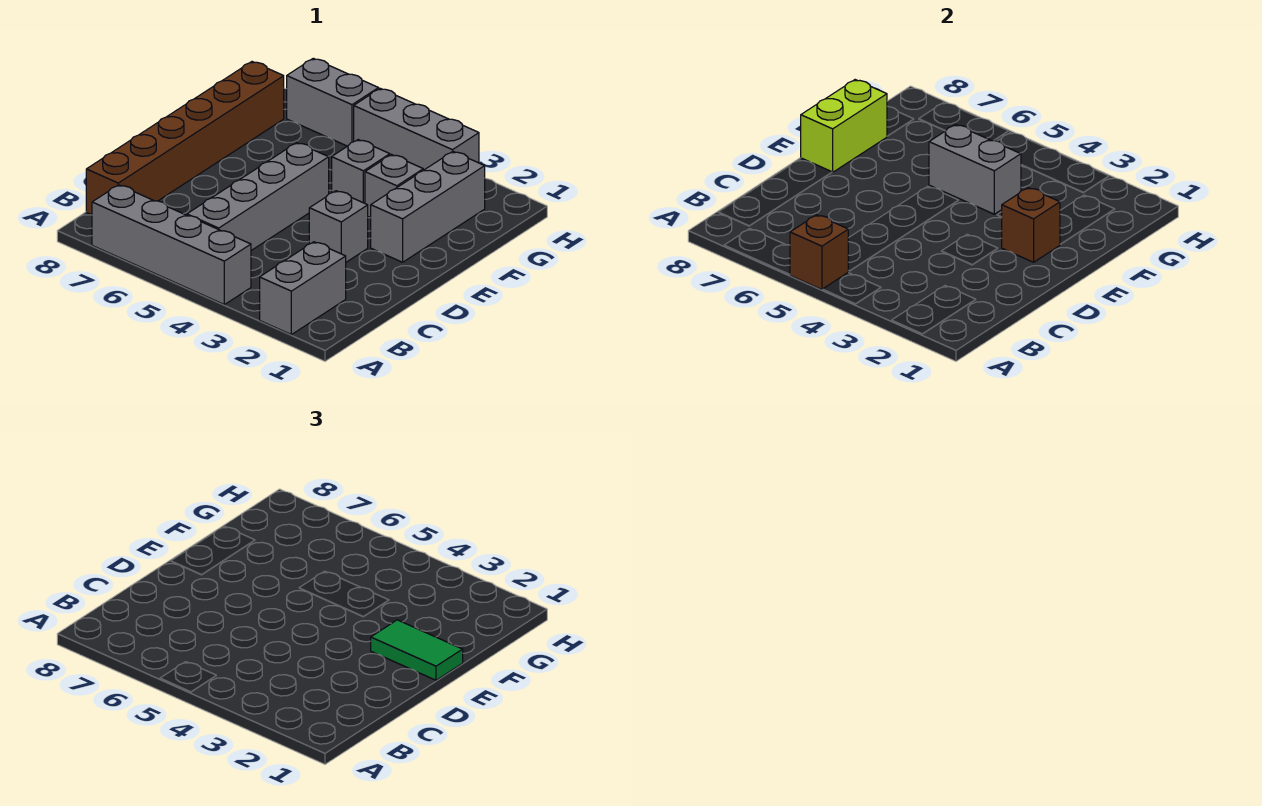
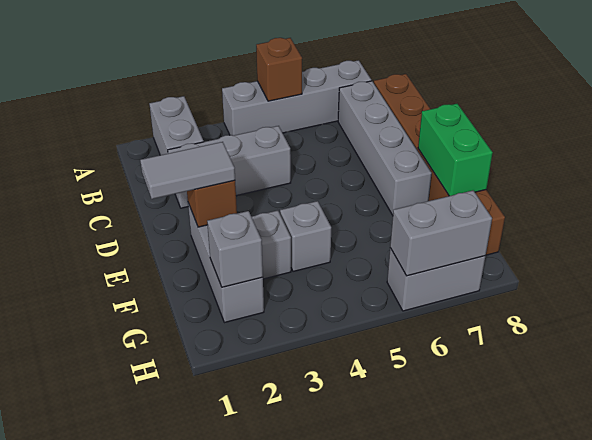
grey 1x4 brick [187,143,329,250] -> grey 1x4 brick moved to [338,81,432,215]
grey 1x1 brick [309,191,368,262] -> grey 1x1 brick moved to [207,211,263,287]
green 1x2 tile [371,620,463,680] -> grey 1x2 tile [140,142,235,199]
lime 1x2 brick [801,80,887,172] -> green 1x2 brick [418,104,493,196]
grey 1x2 brick [929,125,1021,214] -> grey 1x2 brick moved to [390,191,492,276]
grey 1x3 brick [354,88,479,170] -> grey 1x3 brick moved to [168,126,291,208]

